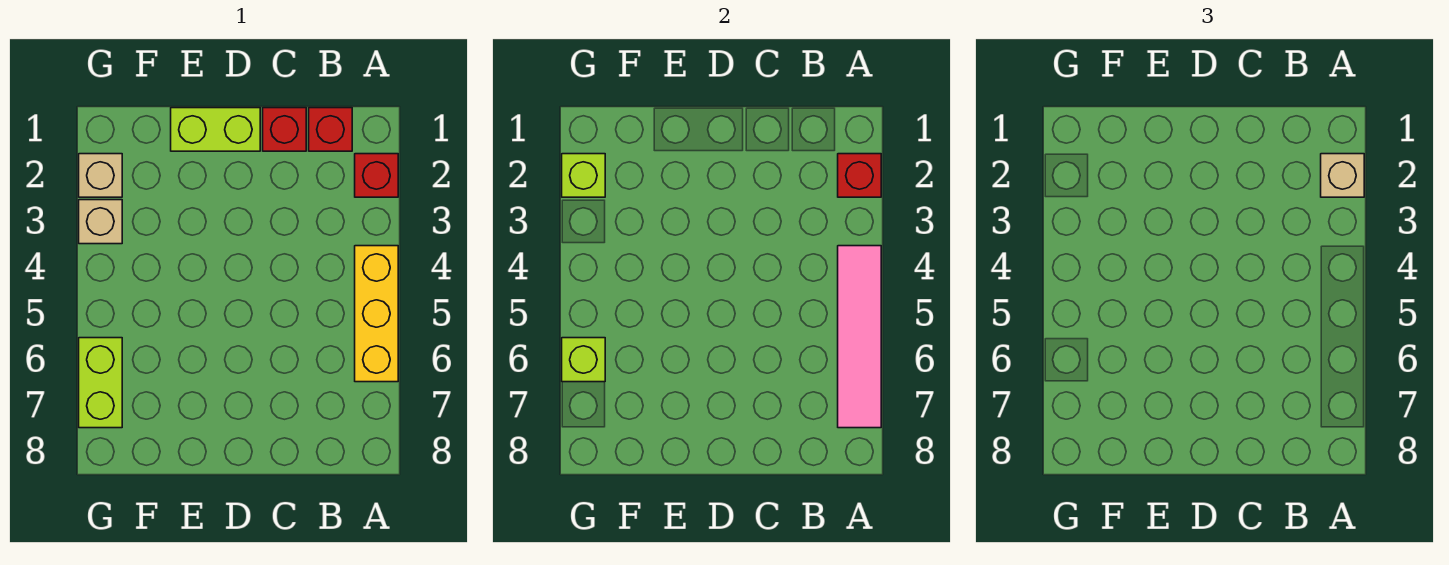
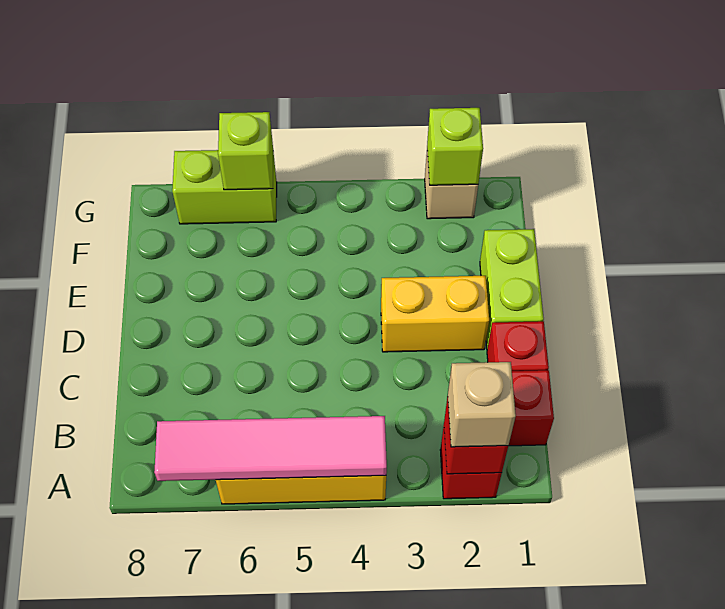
none -> yellow 1x2 brick [381,276,489,352]
tan 1x1 brick [79,200,122,244] -> none

